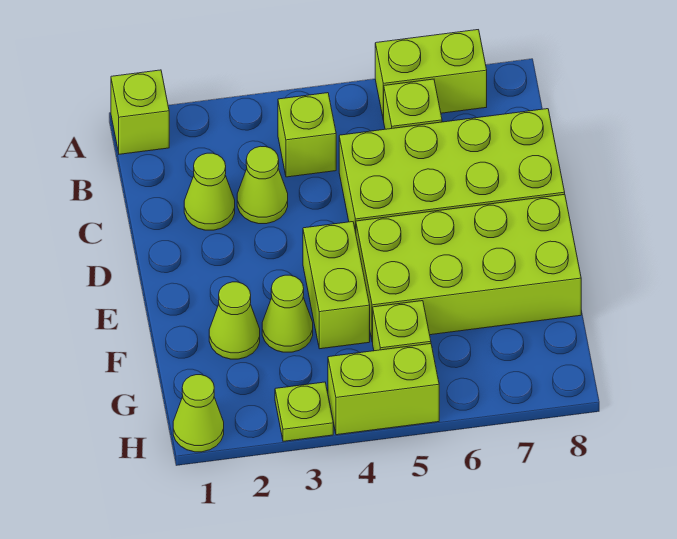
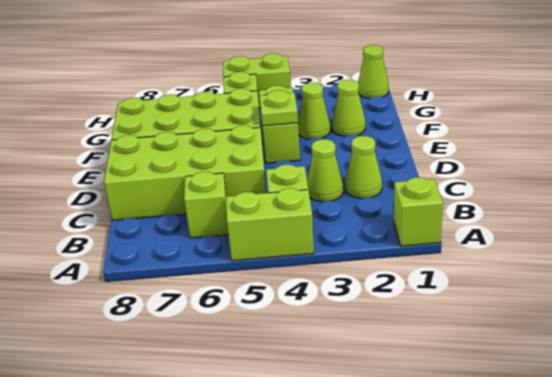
lime 1x2 brick [375,30,487,120] -> lime 1x2 brick moved to [226,188,314,261]
lime 1x1 plate [275,382,333,441] -> lime 1x1 plate moved to [260,90,298,126]

